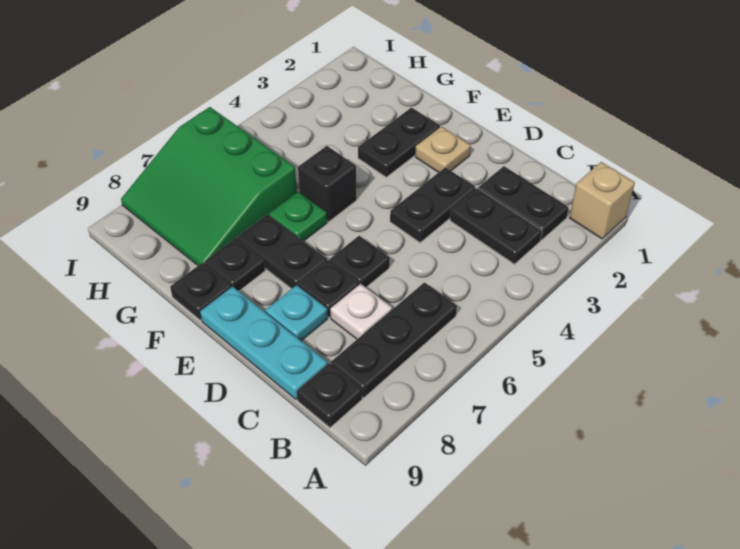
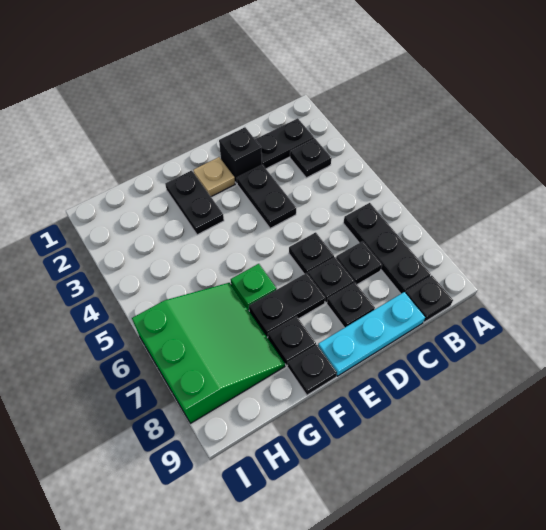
tan 1x1 brick [570,162,635,239] -> none
black 1x2 plate [450,188,542,264] -> black 1x1 plate [290,138,332,178]
white 1x1 plate [330,284,392,339] -> black 1x1 plate [336,241,382,284]
cyan 1x1 plate [265,285,328,341] -> black 1x1 plate [327,283,375,328]
black 1x1 brick [298,146,357,222] -> black 1x1 brick moved to [219,127,262,184]
green 3x3 slope [121,107,297,265] -> green 3x3 slope turned to [132,283,285,423]

